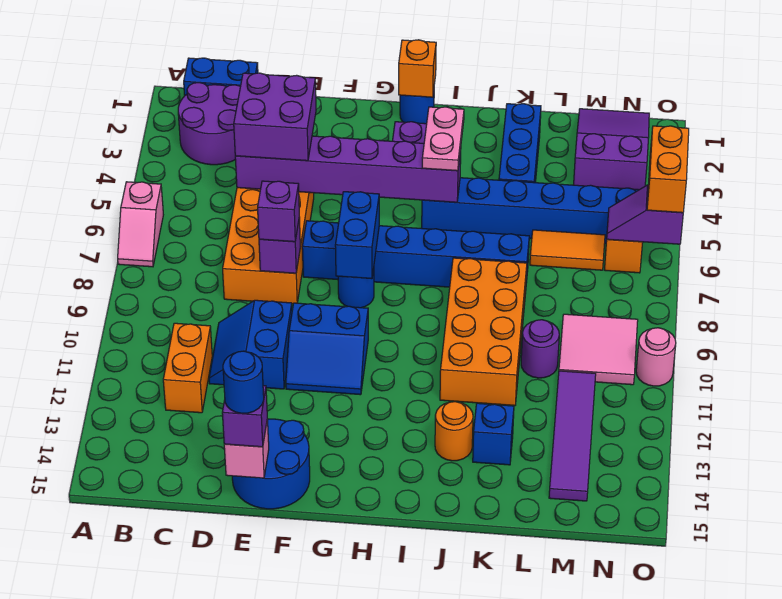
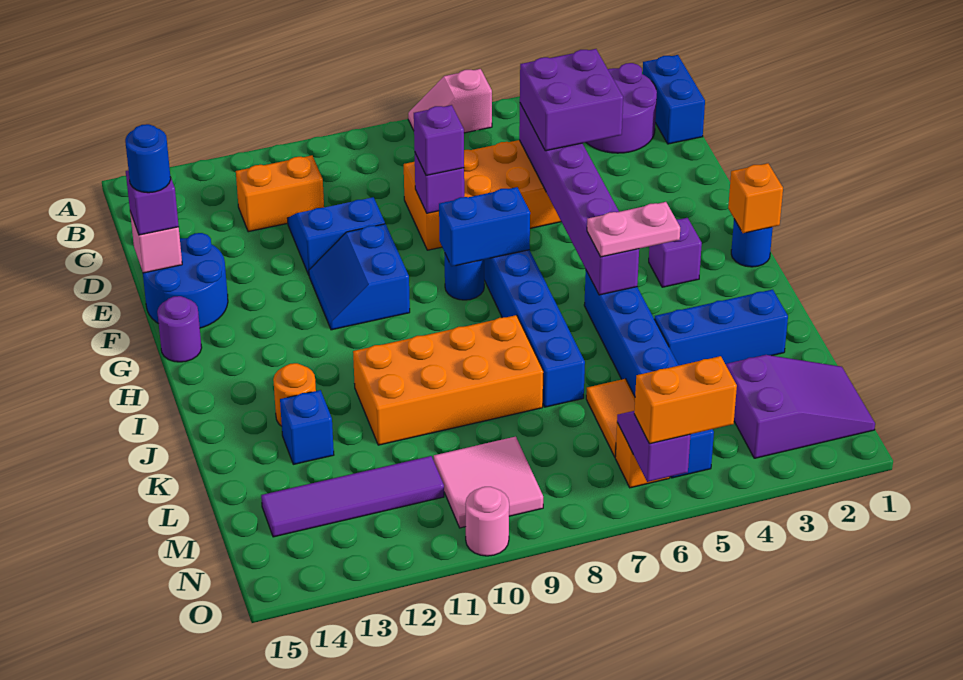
purple 1x1 round brick [521,320,559,378] -> purple 1x1 round brick moved to [157,296,202,362]

